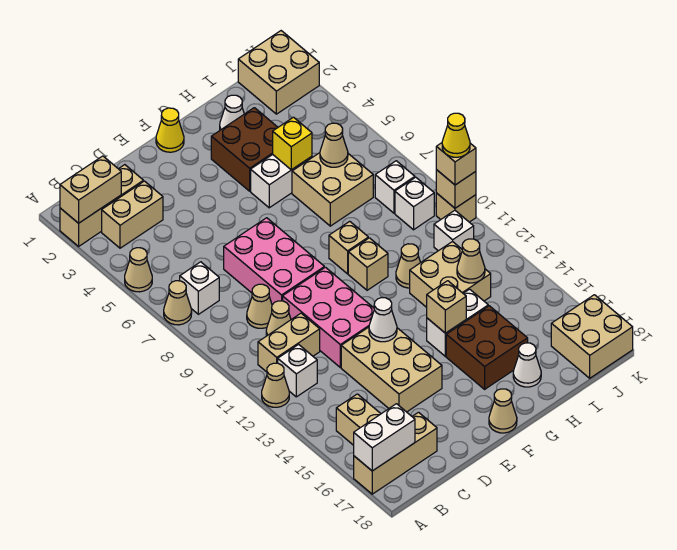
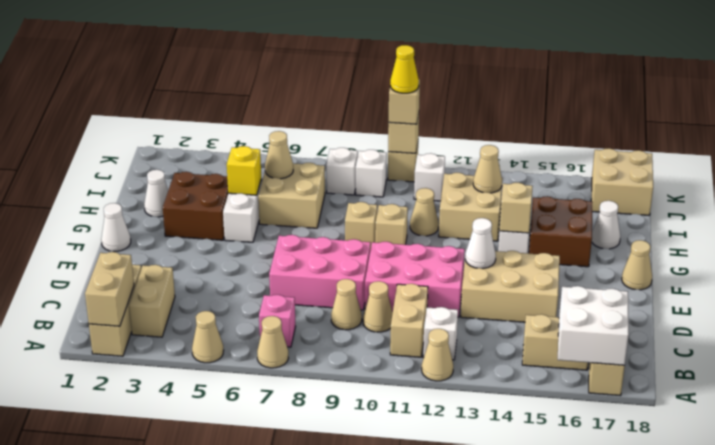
white 1x2 brick [354,404,415,471] -> white 2x2 brick [558,286,629,365]
white 1x1 brick [180,262,219,314] -> pink 1x1 brick [259,295,296,347]
yellow 1x1 cone [156,108,184,152] -> white 1x1 cone [101,203,131,251]
tan 2x2 brick [238,31,319,114] -> none

